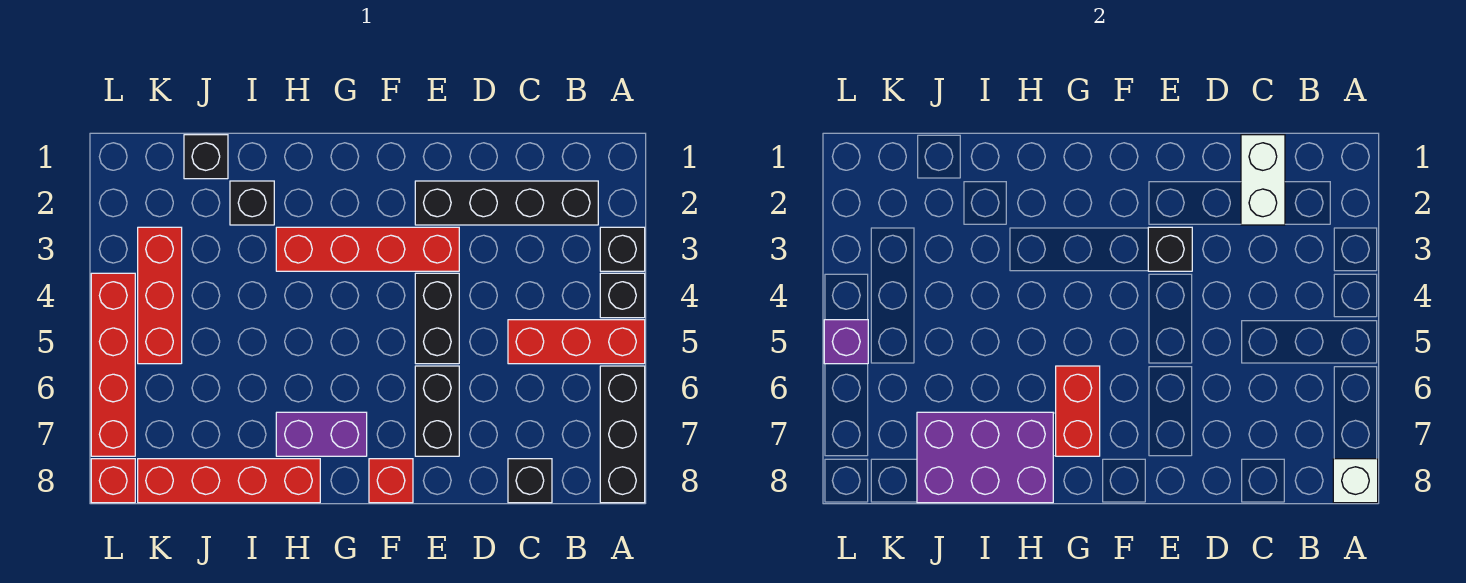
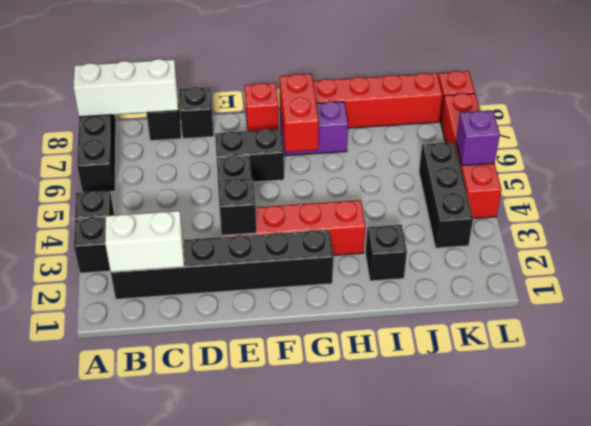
red 1x3 brick [508,320,645,364] -> none
white 1x1 brick [1333,459,1378,503] -> white 1x3 brick [74,59,178,117]
black 1x4 brick [415,181,598,225] -> black 1x6 brick [111,230,333,299]
white 1x2 brick [1241,135,1285,225] -> white 1x2 brick turned to [105,211,184,272]
black 1x2 brick [415,366,459,456] -> black 1x2 brick turned to [215,129,284,182]
purple 2x3 brick [917,412,1053,503] -> none
black 1x1 brick [184,135,228,179] -> black 1x1 brick moved to [179,87,214,139]
red 1x3 brick [138,227,182,364] -> black 1x3 brick [419,142,473,248]

